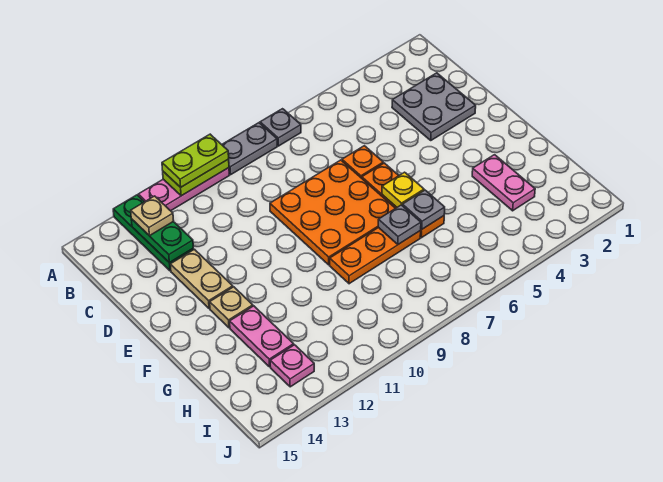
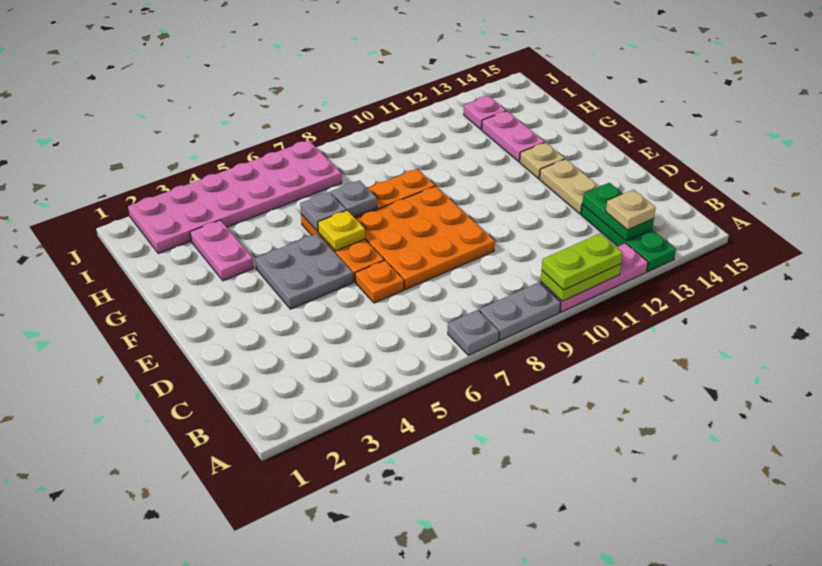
grey 2x2 plate [392,73,476,140] -> grey 2x2 plate moved to [255,234,353,309]
none -> pink 2x6 plate [128,140,342,253]

